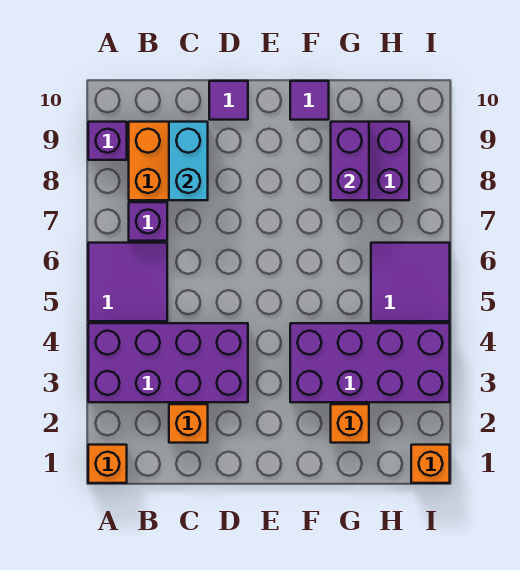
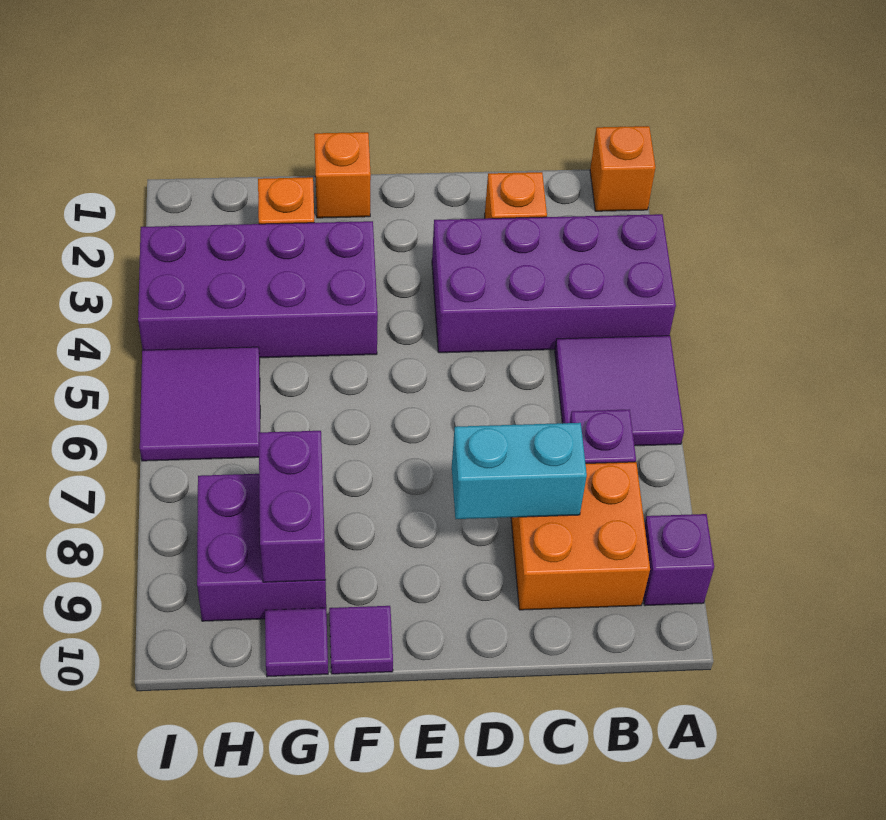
cyan 1x2 brick [169,122,208,200] -> cyan 1x2 brick turned to [452,423,587,519]
purple 1x1 tile [209,81,248,120] -> purple 1x1 tile moved to [265,608,328,677]
orange 1x1 brick [411,445,450,483] -> orange 1x1 brick moved to [314,132,371,218]

